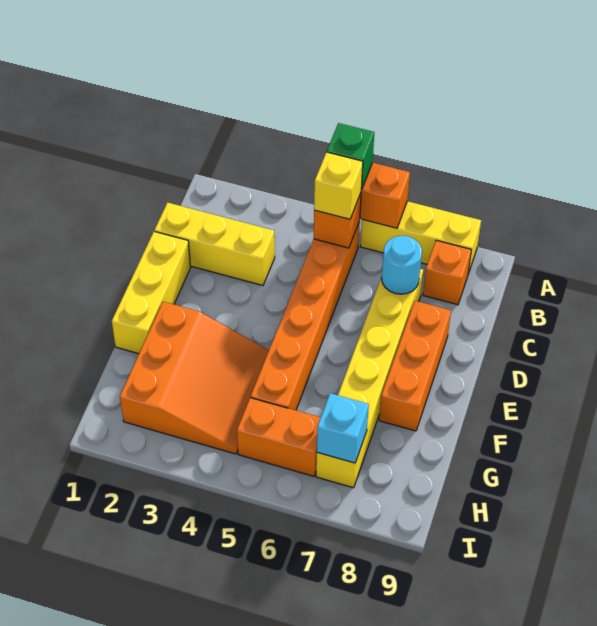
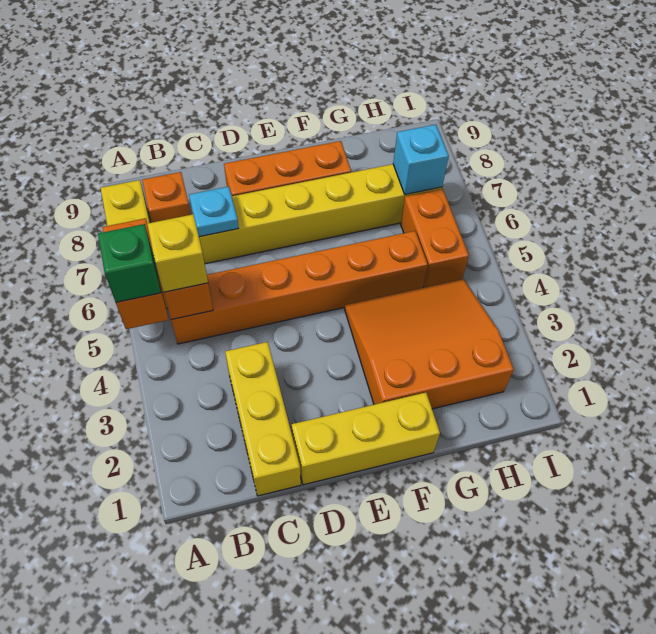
cyan 1x1 round brick [382,236,422,294] -> cyan 1x1 plate [189,187,239,237]

